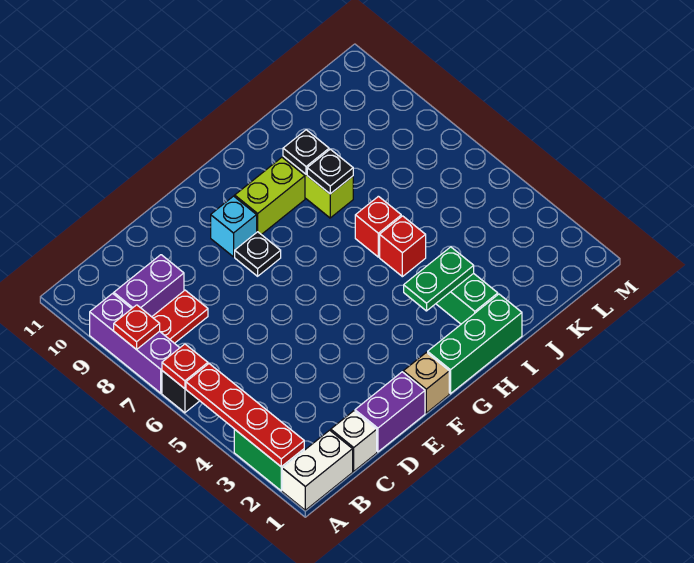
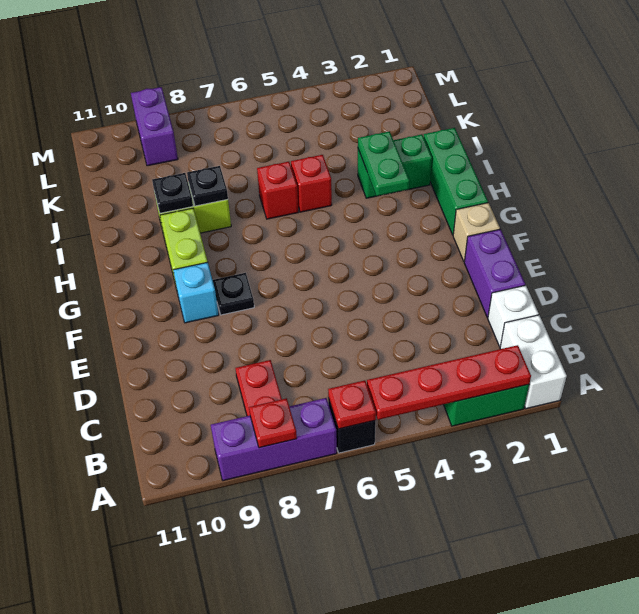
purple 1x2 brick [114,255,184,317] -> purple 1x2 brick moved to [131,87,178,166]

